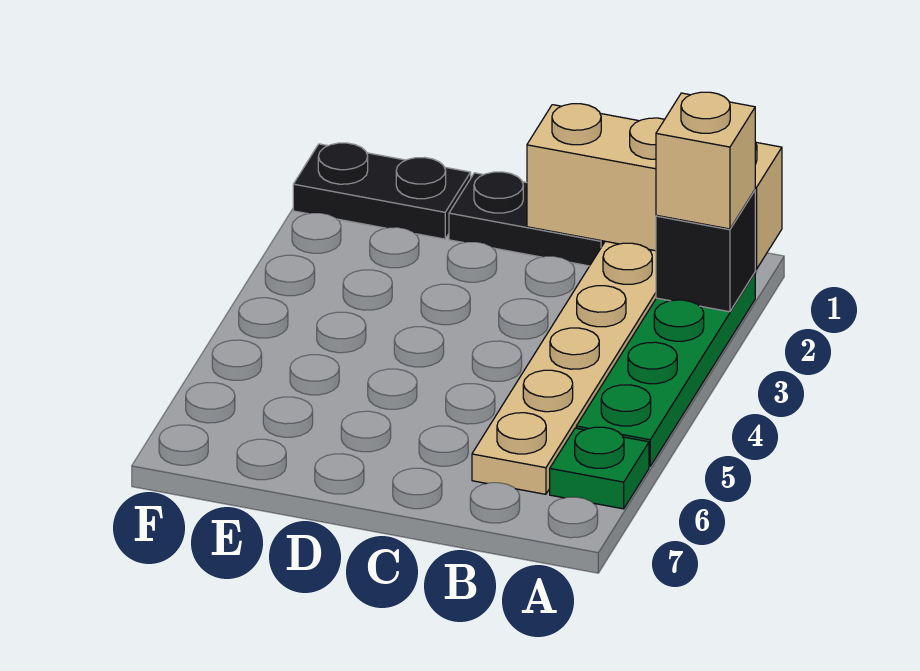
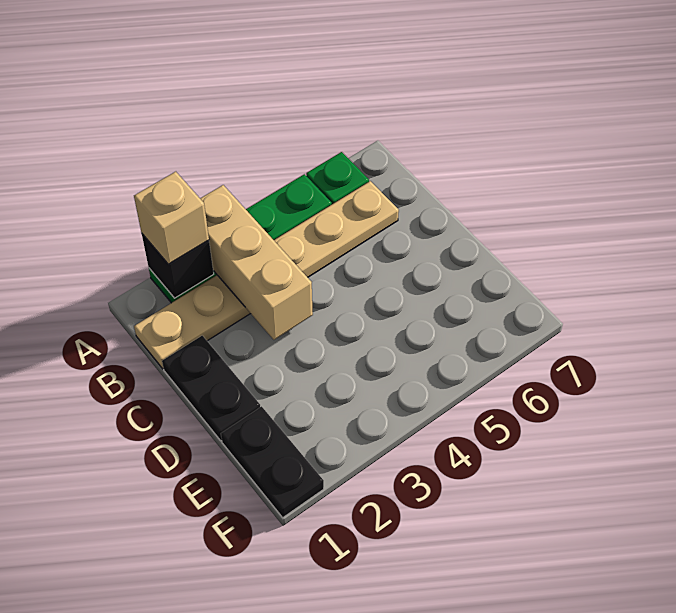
tan 1x3 brick [527,104,782,269] -> tan 1x3 brick moved to [200,185,313,340]

